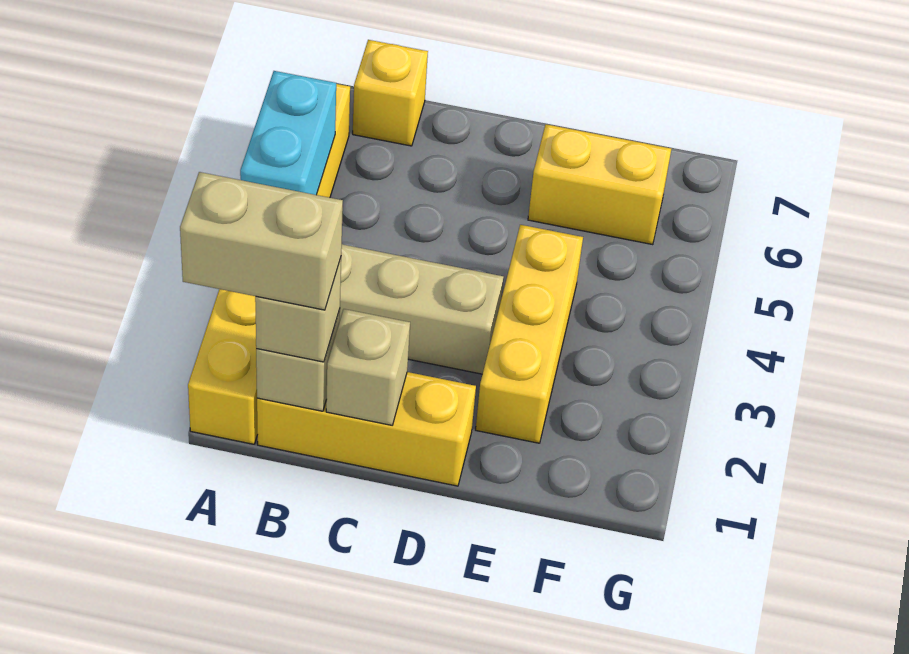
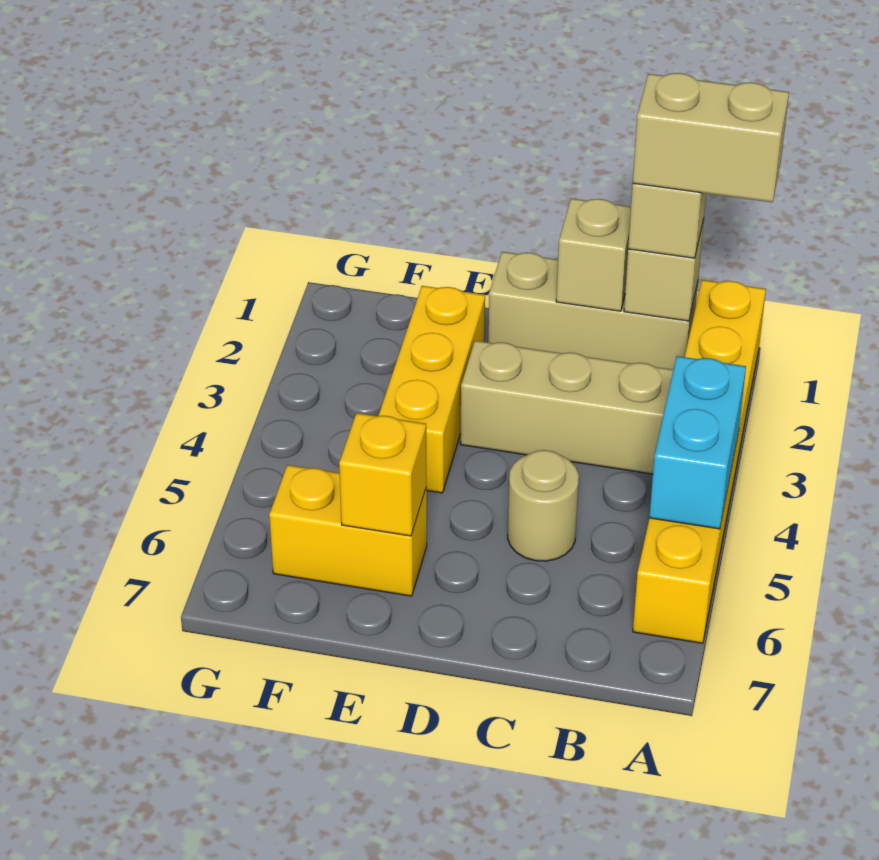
yellow 1x3 brick [257,372,476,486] -> tan 1x3 brick [488,252,698,370]
yellow 1x1 brick [353,40,428,146] -> yellow 1x1 brick moved to [339,413,426,536]
none -> tan 1x1 round brick [508,450,579,561]

